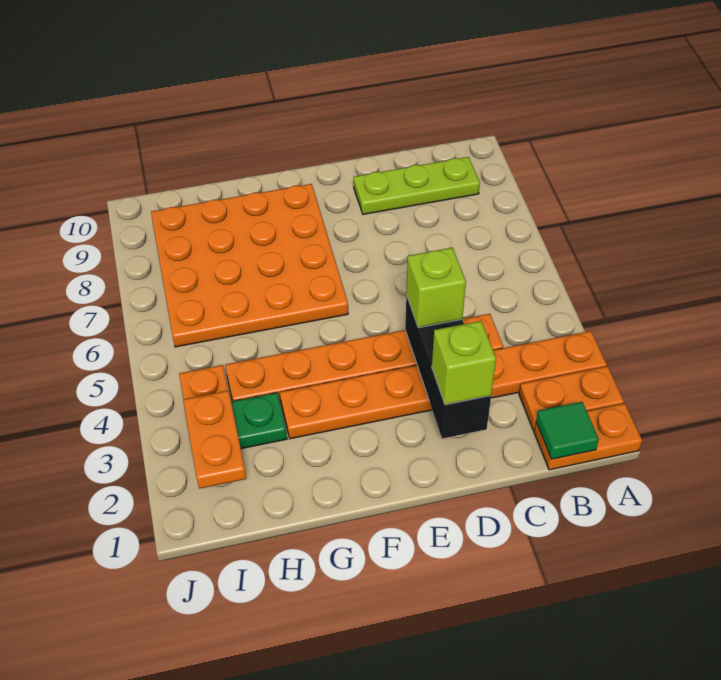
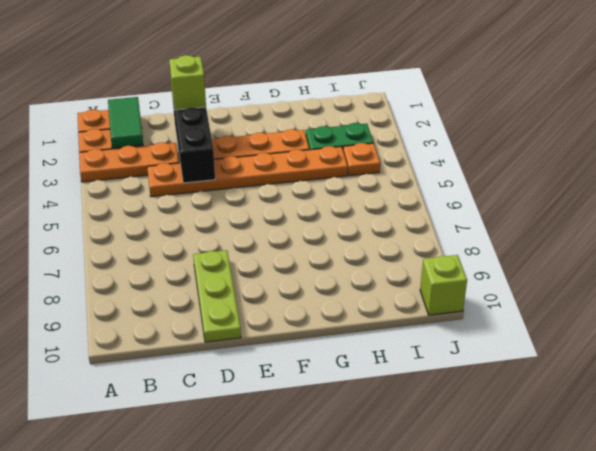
green 1x1 tile [536,402,599,459] -> green 1x2 tile [108,97,143,148]
lime 1x3 plate [354,157,480,214] -> lime 1x3 plate turned to [193,250,241,342]
lime 1x1 brick [406,248,466,328] -> lime 1x1 brick moved to [420,255,467,315]
orange 4x4 plate [151,184,348,347] -> none
orange 1x2 plate [183,391,246,489] -> none

